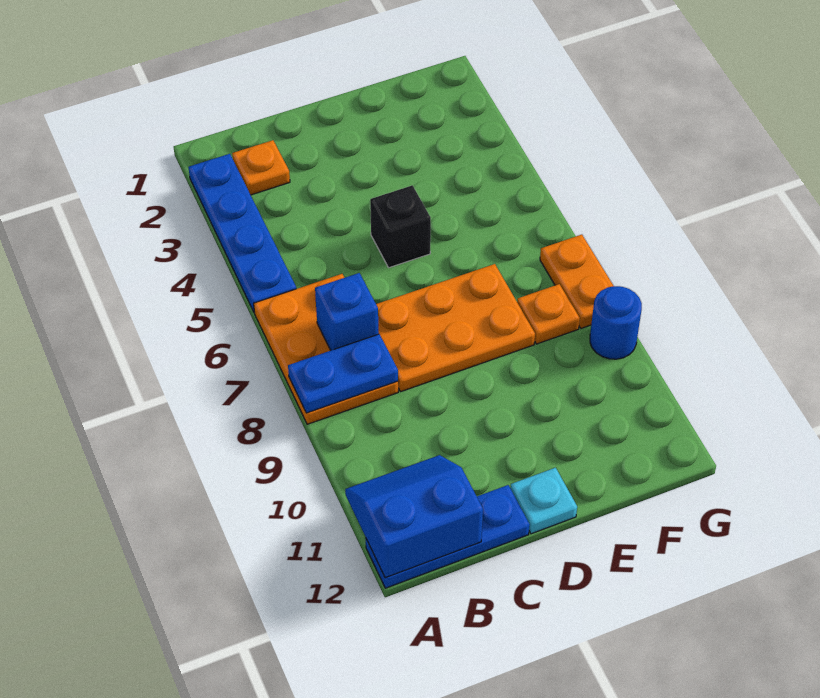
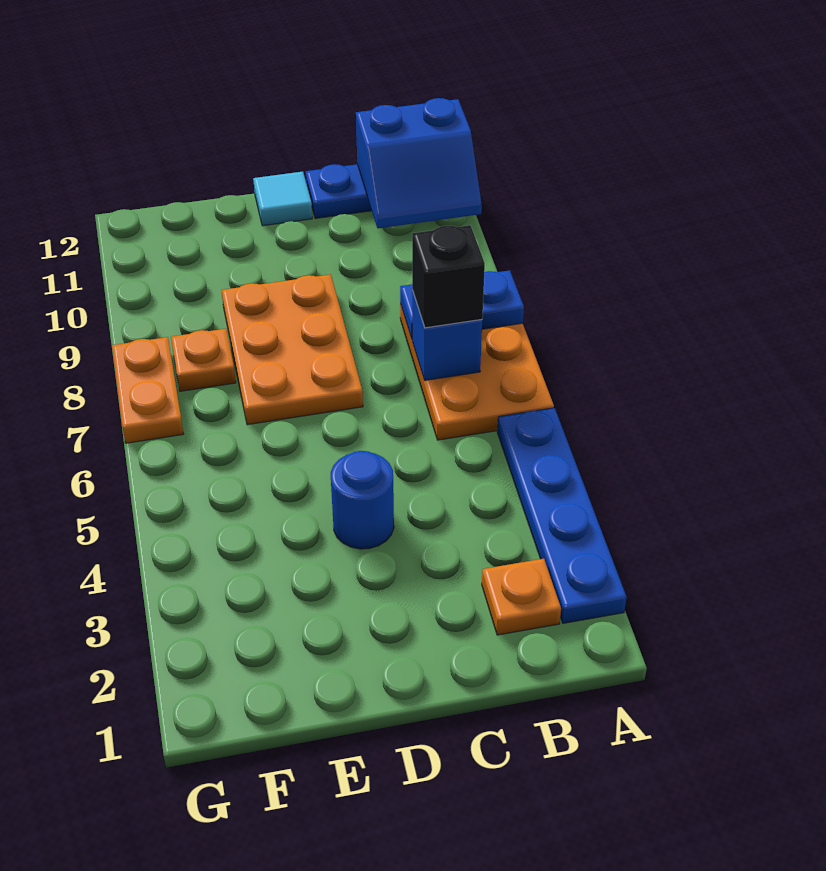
orange 2x3 plate [376,264,535,392] -> orange 2x3 plate turned to [222,274,363,425]
black 1x1 brick [370,185,431,268] -> black 1x1 brick moved to [412,225,485,328]
cyan 1x1 plate [510,468,577,534] -> cyan 1x1 tile [253,172,312,226]
blue 1x1 round brick [590,286,642,359] -> blue 1x1 round brick moved to [331,451,394,549]

